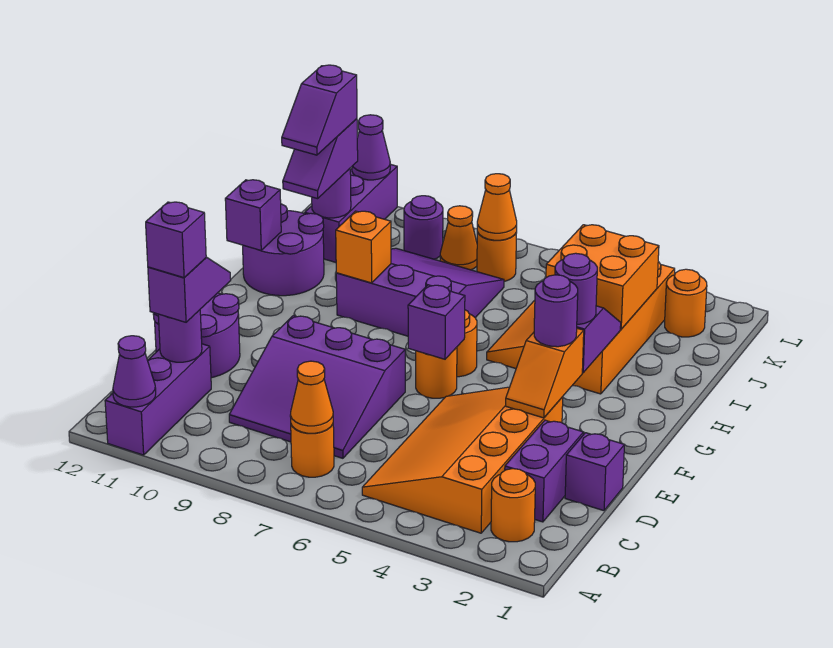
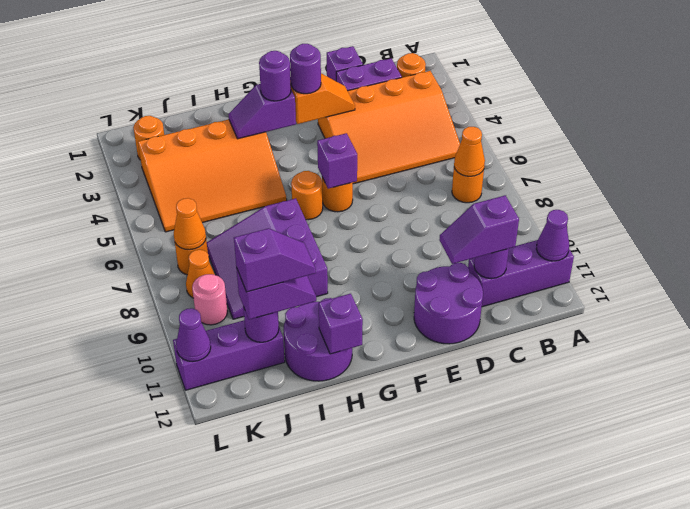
purple 3x3 slope [229,316,405,458] -> none
purple 1x1 brick [146,202,206,278] -> none
orange 1x1 brick [336,211,391,283] -> none
orange 2x2 brick [546,225,659,329] -> none
purple 1x1 round brick [404,196,443,259] -> pink 1x1 round brick [192,274,228,325]

